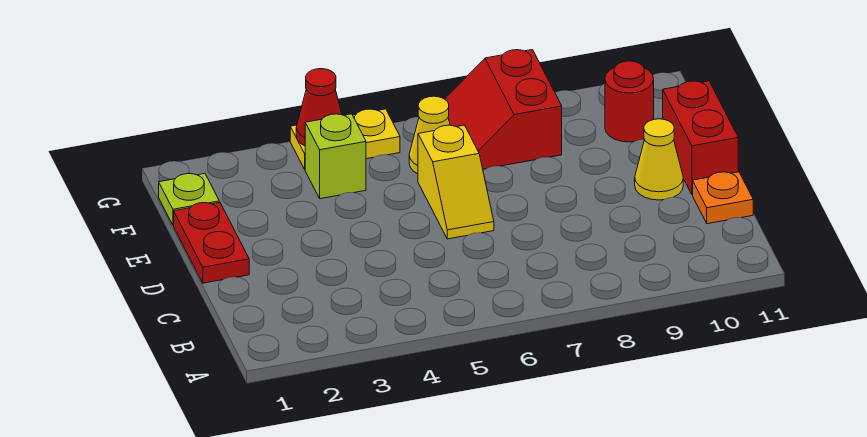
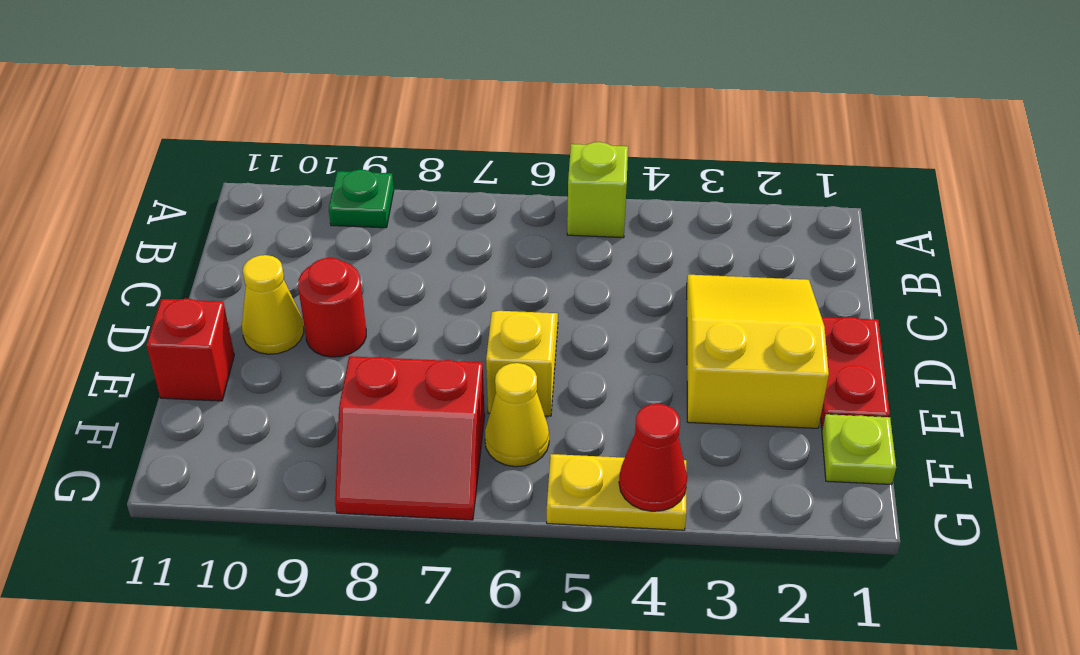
none -> green 1x1 plate [329,170,394,228]
none -> yellow 2x3 slope [687,275,829,428]
orange 1x1 plate [693,172,753,224] -> none
red 1x2 brick [663,81,738,195] -> red 1x1 brick [146,299,234,401]
lime 1x1 brick [305,114,366,199] -> lime 1x1 brick moved to [567,142,628,238]
red 2x2 slope [445,50,562,169] -> red 2x2 slope turned to [335,356,485,520]
red 1x1 round brick [605,61,654,142] -> red 1x1 round brick moved to [298,258,366,357]

